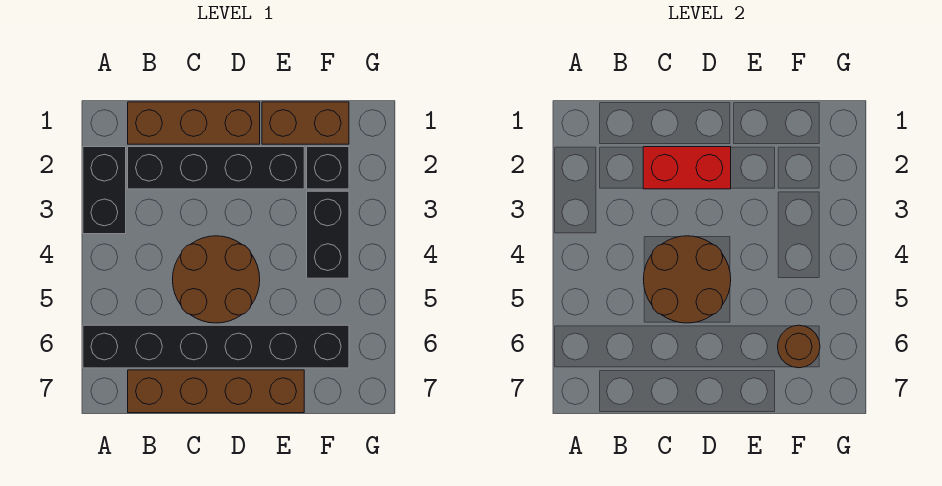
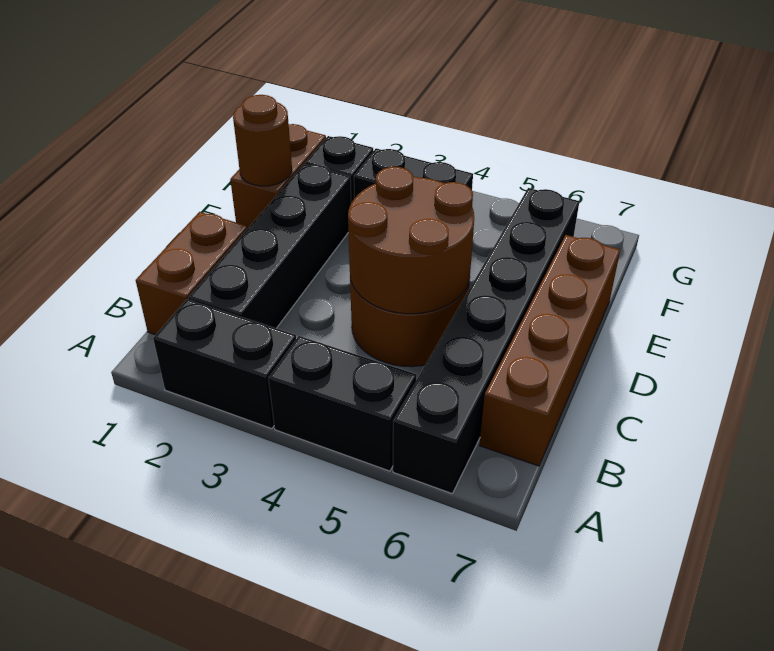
none -> black 1x2 brick [269,336,416,471]
brown 1x3 brick [128,102,260,144] -> brown 1x2 brick [136,212,248,335]
red 1x2 brick [643,147,731,189] -> none
brown 1x1 round brick [778,325,820,368] -> brown 1x1 round brick moved to [233,95,292,186]

